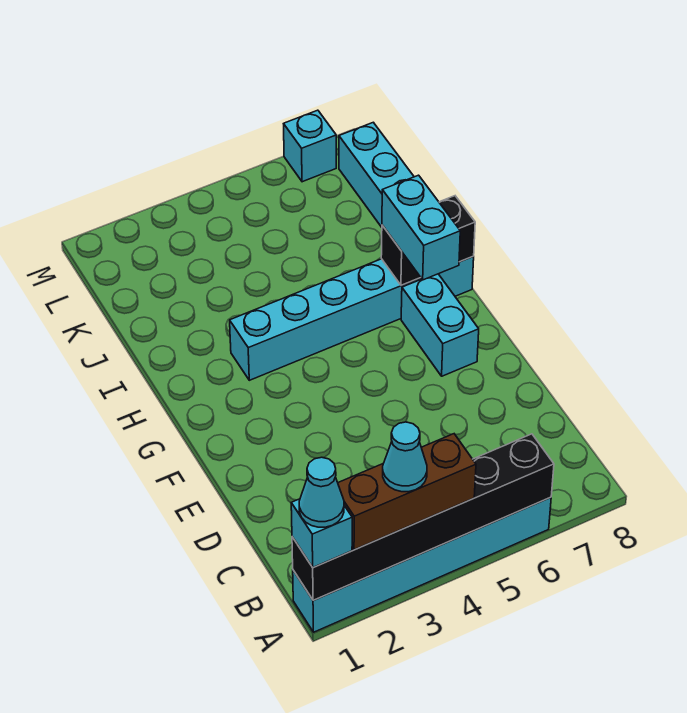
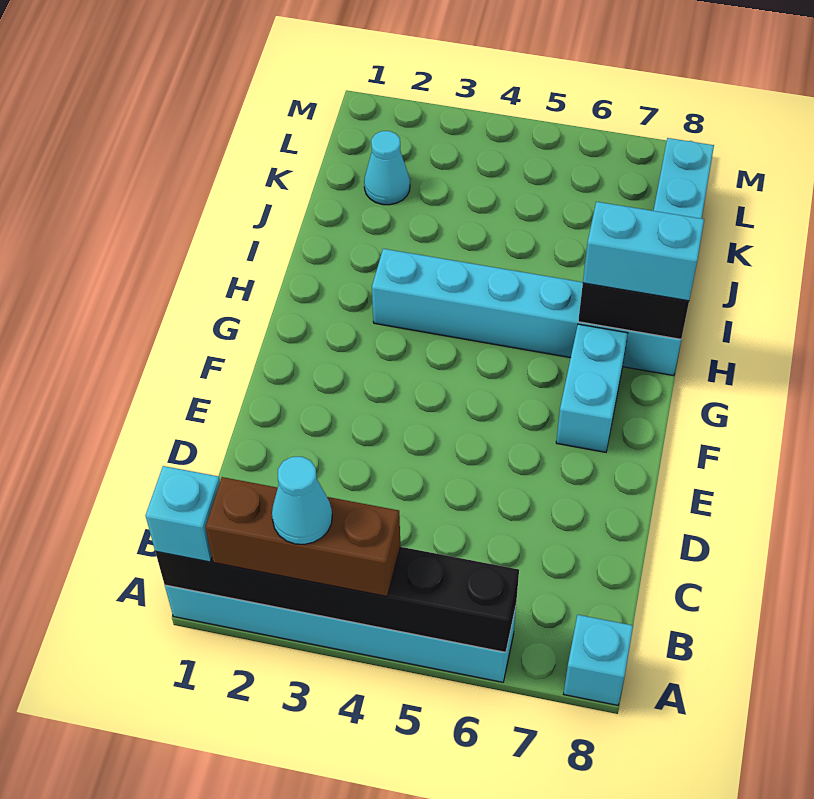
cyan 1x1 cone [299,457,344,527] -> cyan 1x1 cone moved to [364,131,410,205]
cyan 1x2 brick [382,175,460,280] -> cyan 1x2 brick turned to [583,202,704,301]
cyan 1x1 brick [284,110,336,182] -> cyan 1x1 brick moved to [564,615,633,705]

